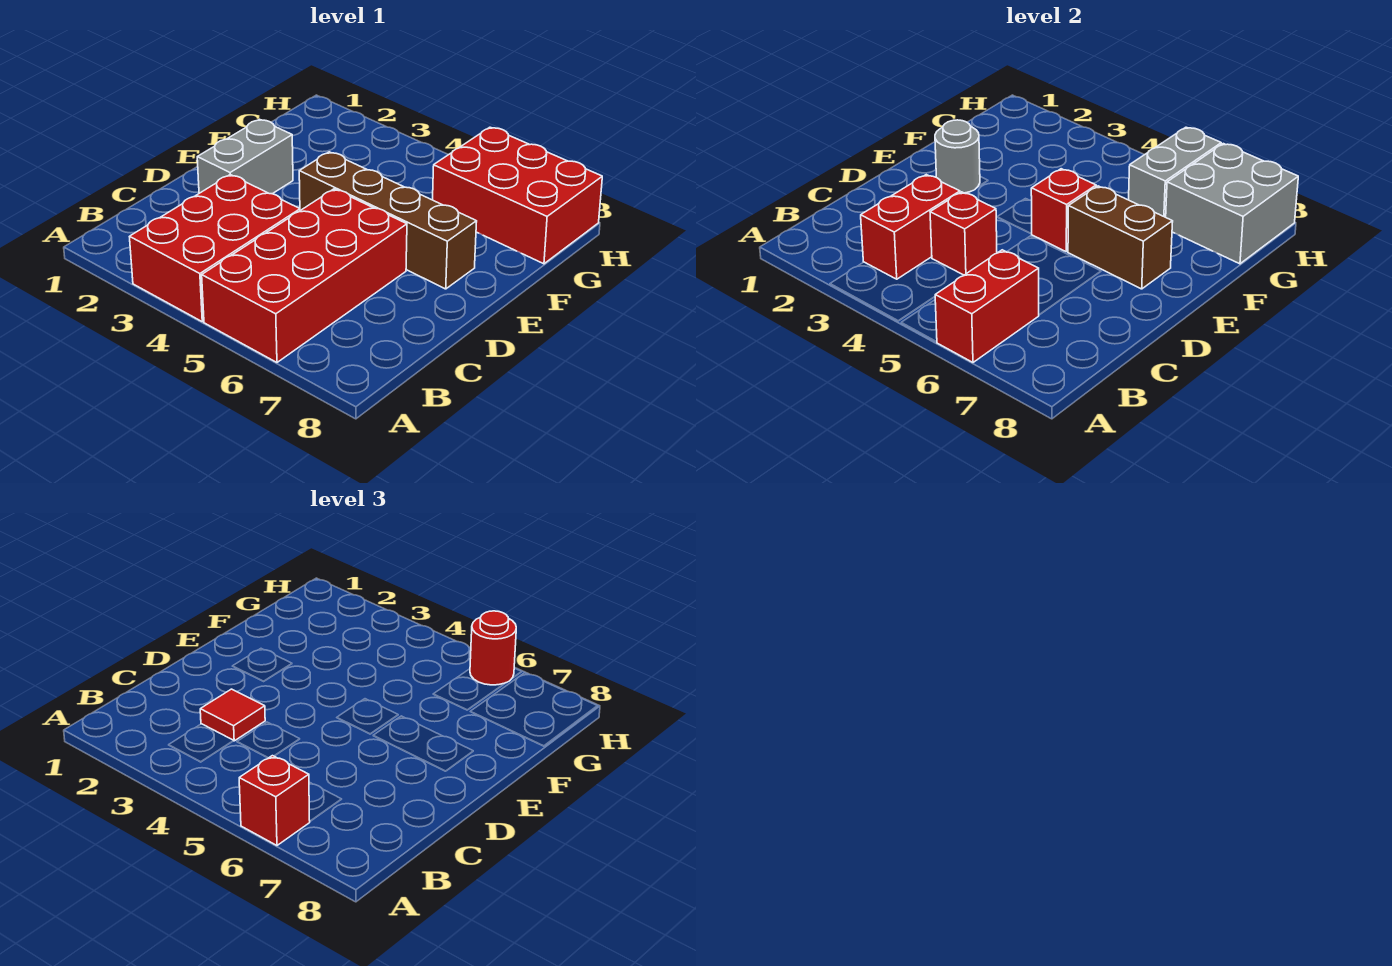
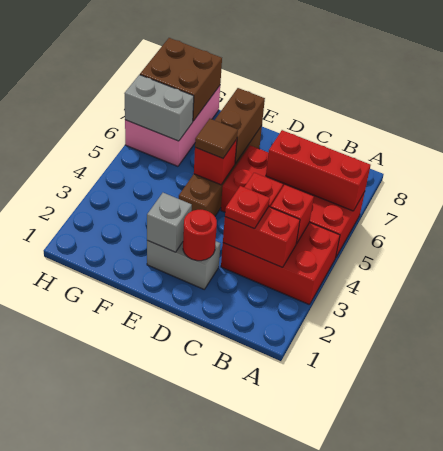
red 1x2 brick [935,250,1039,362] -> red 1x3 brick [266,130,370,211]
red 1x1 brick [239,756,310,845] -> red 1x1 brick moved to [271,185,314,244]
red 1x1 tile [200,689,265,741] -> red 1x1 plate [225,186,270,229]
grey 1x1 round brick [935,120,980,193] -> grey 1x1 brick [147,193,192,252]
none -> brown 1x1 tile [195,119,238,158]
red 2x3 brick [433,127,602,264] -> pink 2x3 brick [125,86,220,166]
grey 2x2 brick [1166,144,1298,264] -> brown 2x2 brick [140,38,222,121]
red 1x1 round brick [470,611,516,685] -> red 1x1 round brick moved to [183,210,217,261]

